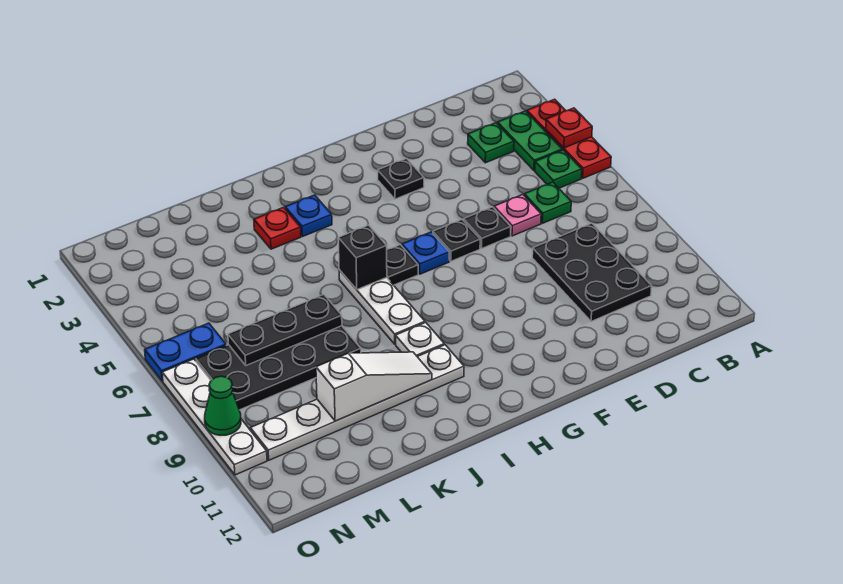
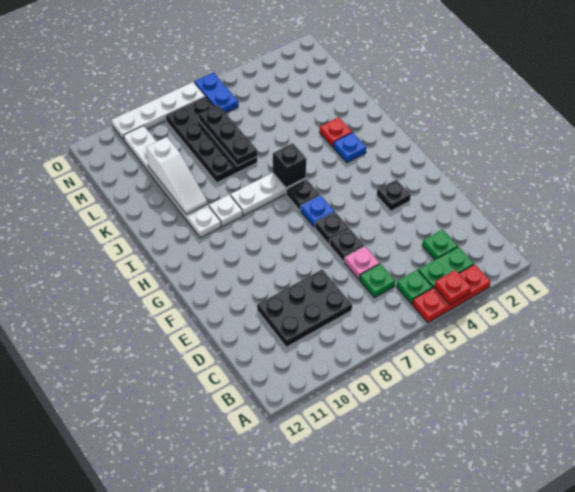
green 1x1 cone [205,376,241,435] -> none

